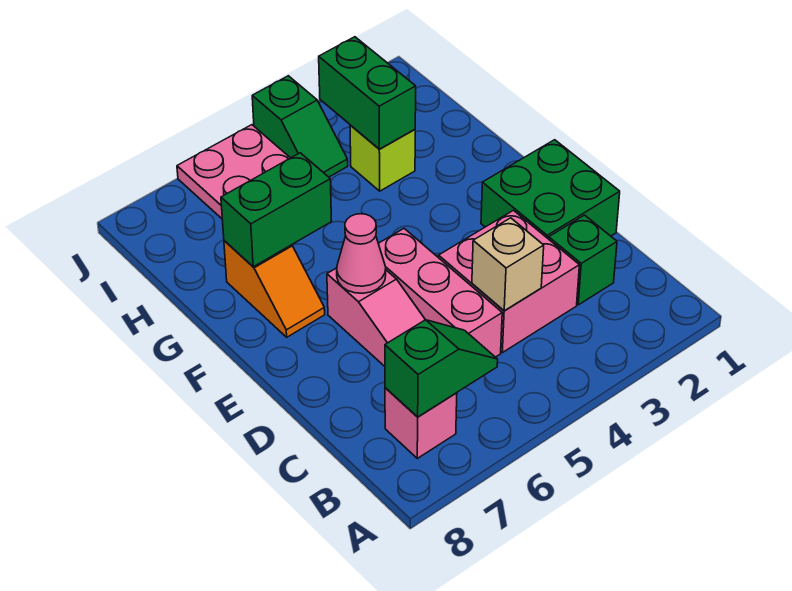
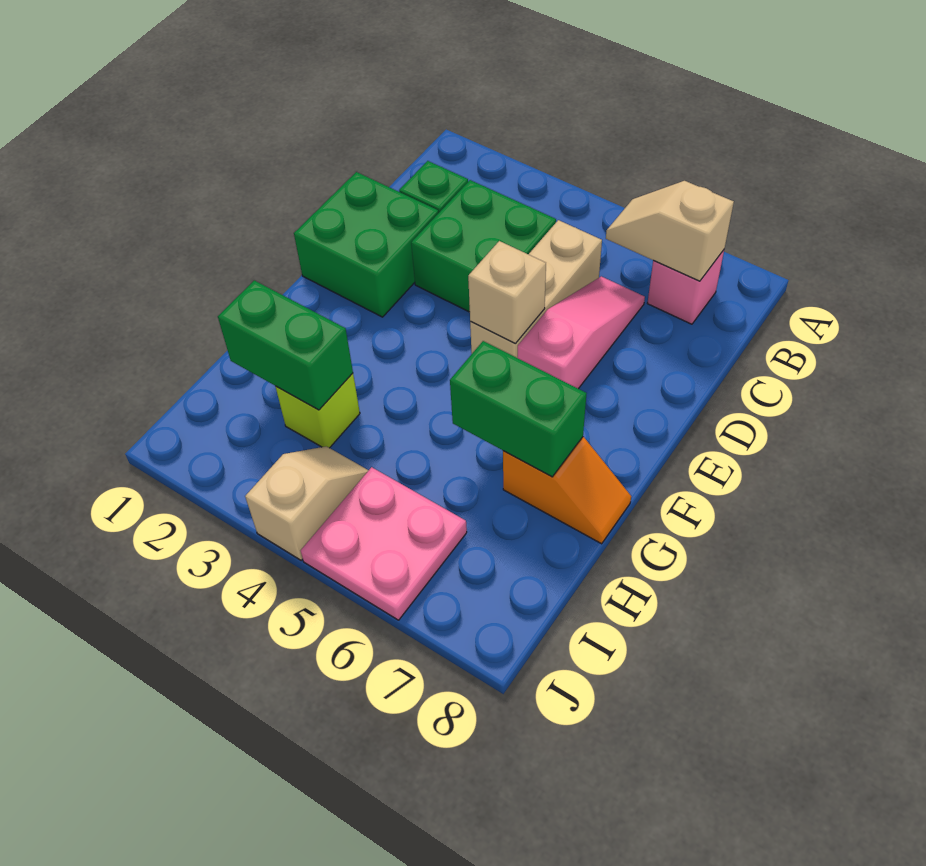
green 1x2 slope [385,320,498,417] -> tan 1x2 slope [606,181,734,281]
pink 2x2 brick [439,210,579,353] -> green 2x2 brick [411,180,556,312]
tan 1x1 brick [472,218,544,311] -> tan 1x1 brick moved to [468,241,546,344]
pink 1x3 brick [378,229,502,357] -> tan 1x3 brick [470,220,602,358]
pink 1x1 cone [337,214,386,293] -> none
orange 1x2 slope [224,241,325,337] -> orange 1x2 slope turned to [503,437,631,544]
green 1x2 brick [319,37,416,149] -> green 1x2 brick turned to [218,280,353,410]
green 1x2 slope [252,76,348,177] -> tan 1x2 slope [245,446,369,560]

